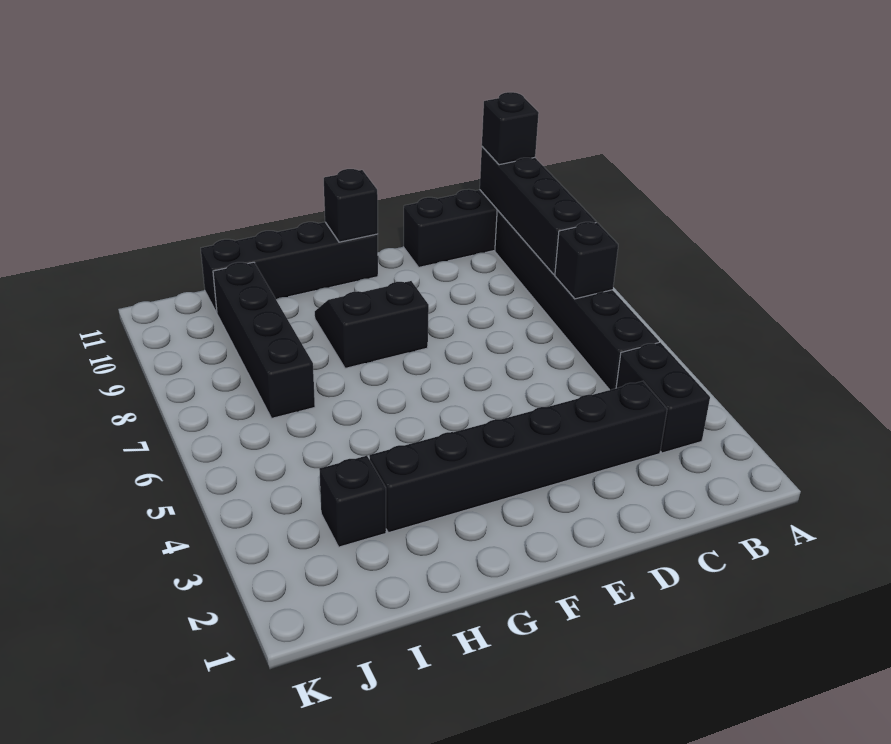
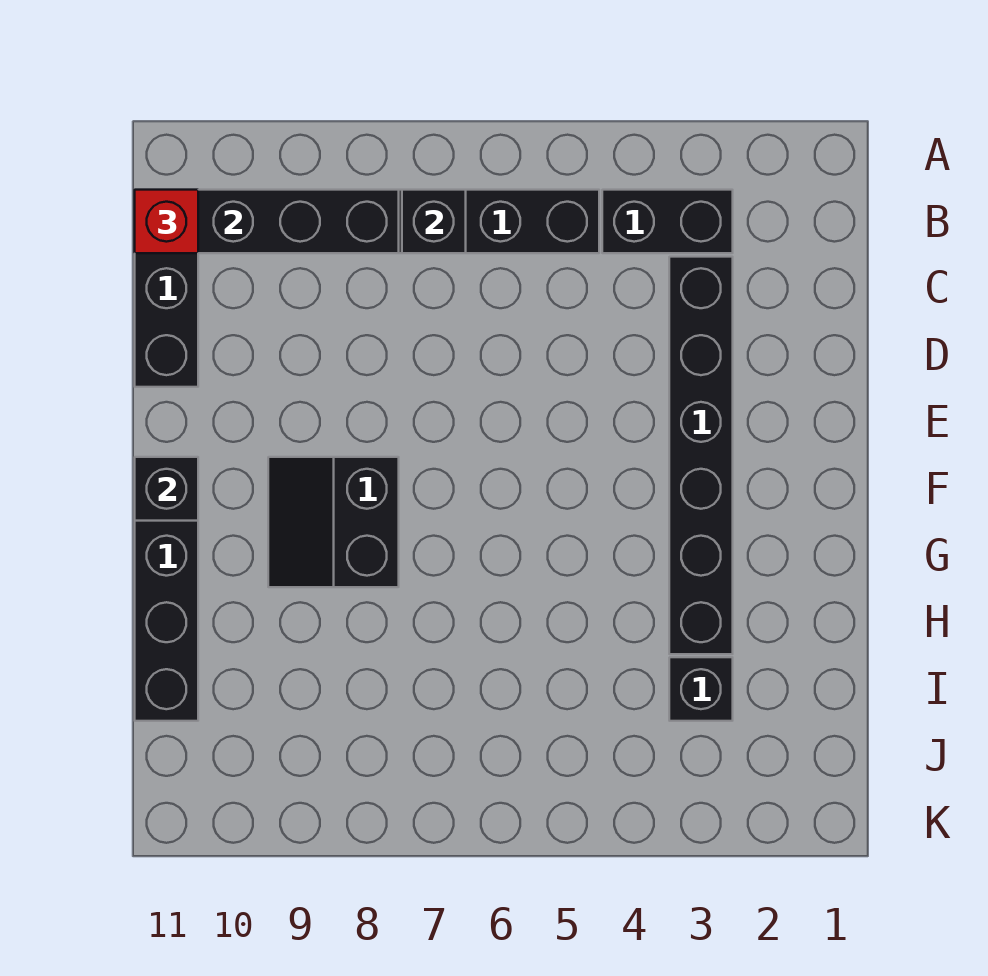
black 1x1 brick [482,92,539,165] -> red 1x1 brick [135,190,198,253]
black 1x4 brick [213,262,315,418] -> none

